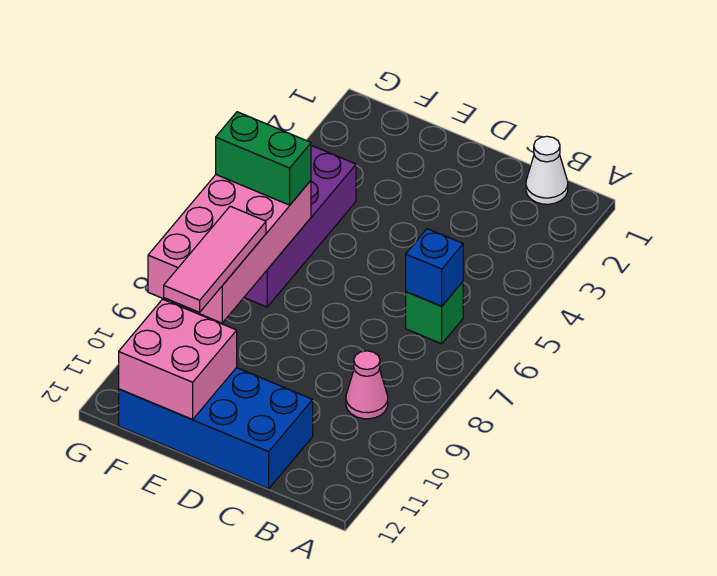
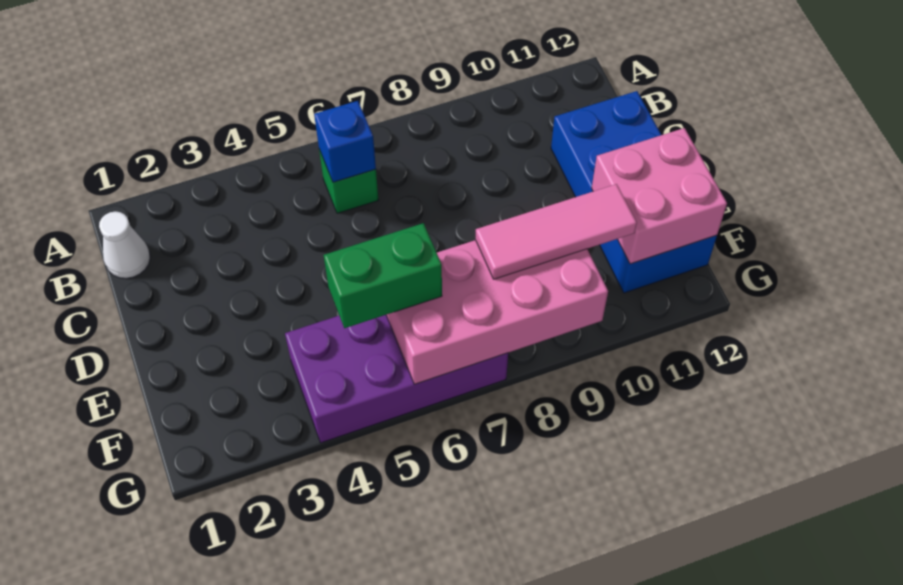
pink 1x1 cone [346,351,388,419] -> none
green 1x2 brick [216,112,311,205] -> green 1x2 brick turned to [324,223,442,328]

